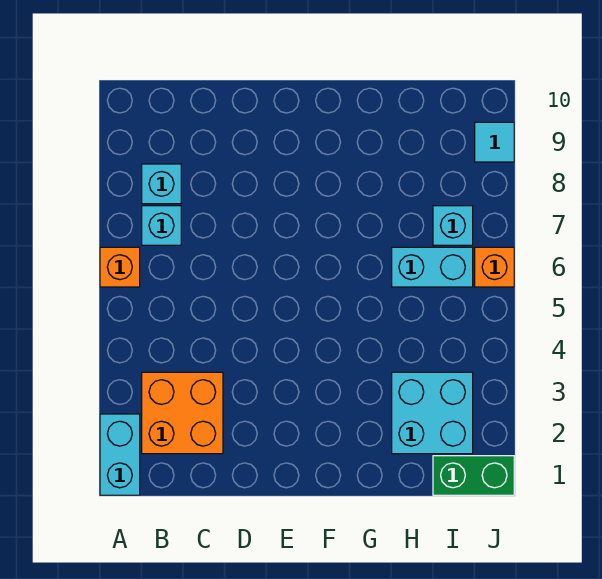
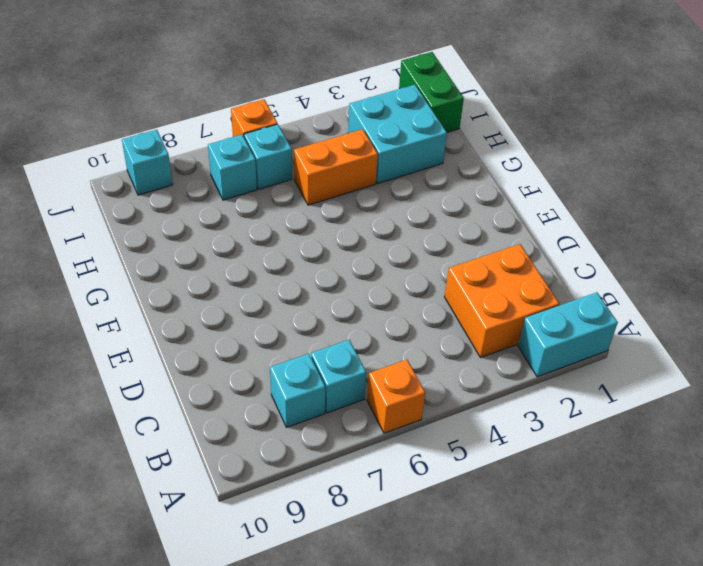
none -> orange 1x2 brick [294,129,378,205]
cyan 1x2 brick [392,247,473,287] -> cyan 1x1 brick [244,124,292,189]
cyan 1x1 tile [475,122,514,162] -> cyan 1x1 brick [122,130,173,195]

